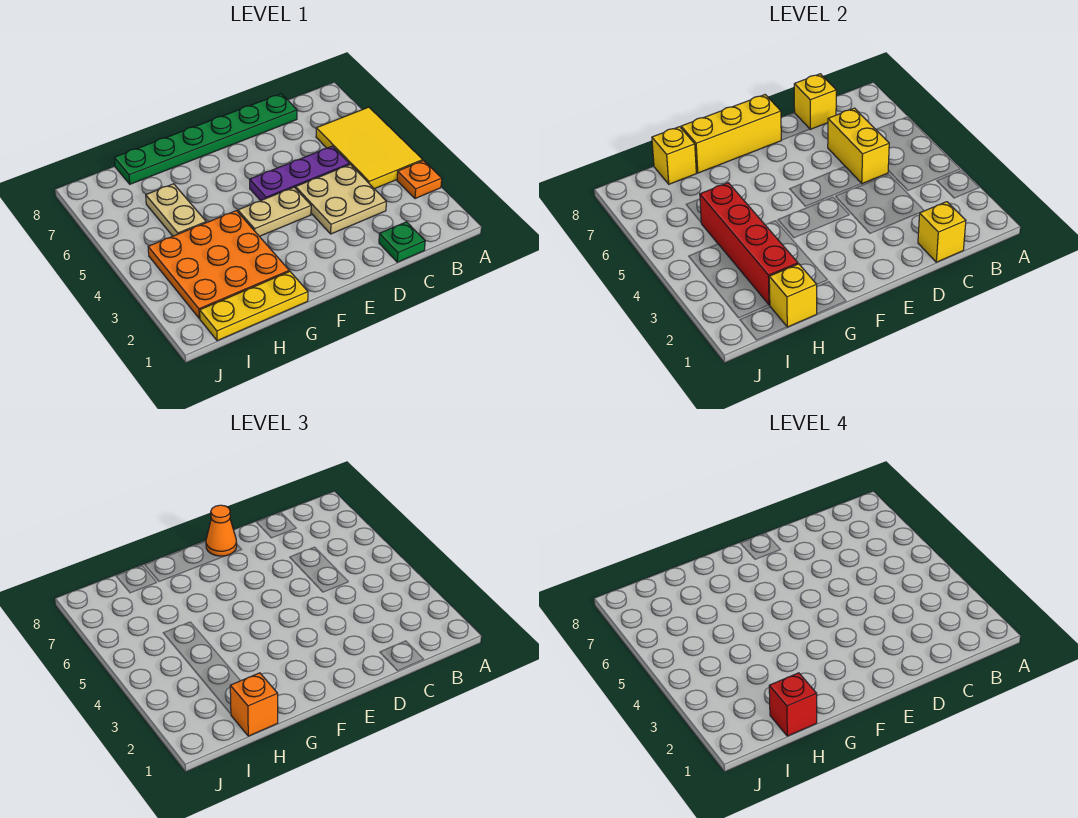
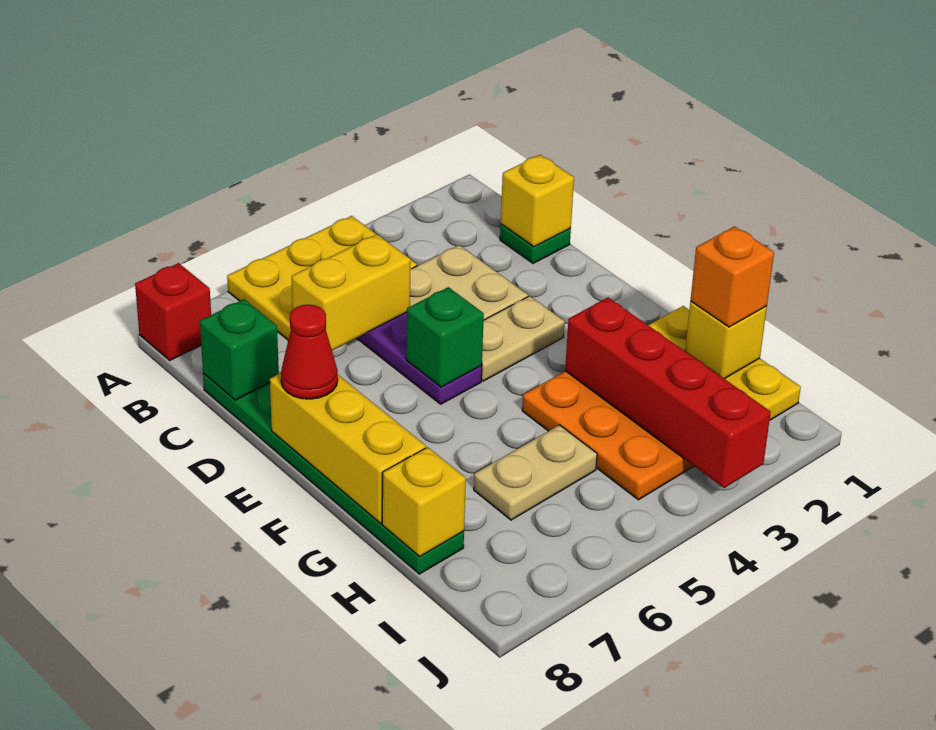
orange 1x1 plate [397,161,442,199] -> none
yellow 2x3 tile [316,107,423,189] -> yellow 2x3 plate [227,216,417,340]
yellow 1x1 brick [794,74,836,129] -> green 1x1 brick [200,299,279,400]
tan 1x2 plate [238,187,311,236] -> tan 1x2 plate turned to [481,296,565,381]
none -> green 1x1 brick [406,287,484,387]
orange 1x1 cone [206,505,237,556] -> red 1x1 cone [281,305,338,399]
red 1x1 brick [769,673,817,736] -> red 1x1 brick moved to [135,263,211,360]
red 1x4 brick [700,183,798,305] -> red 1x4 brick turned to [565,297,771,488]

